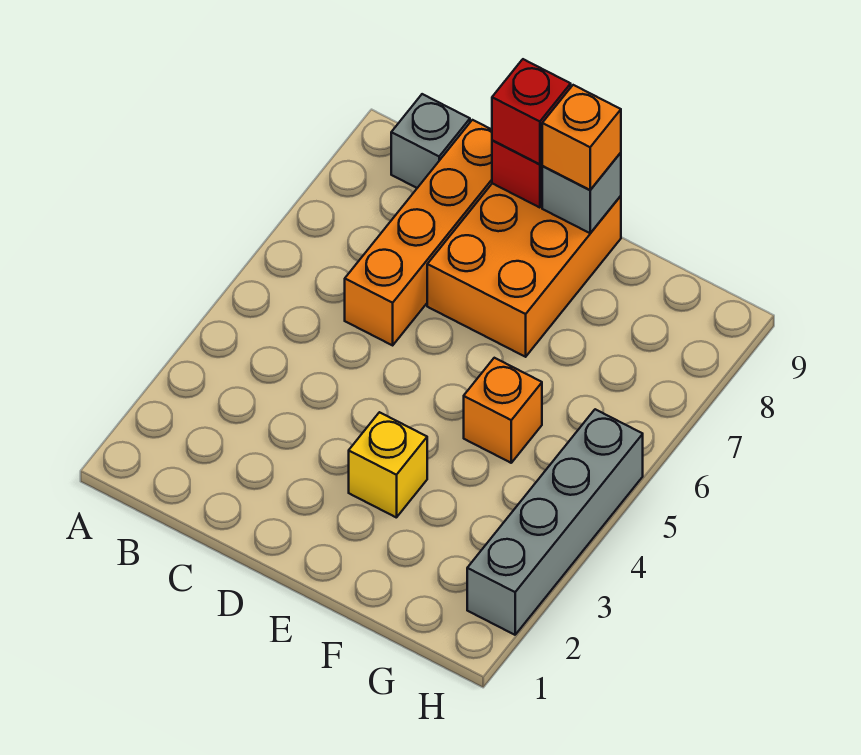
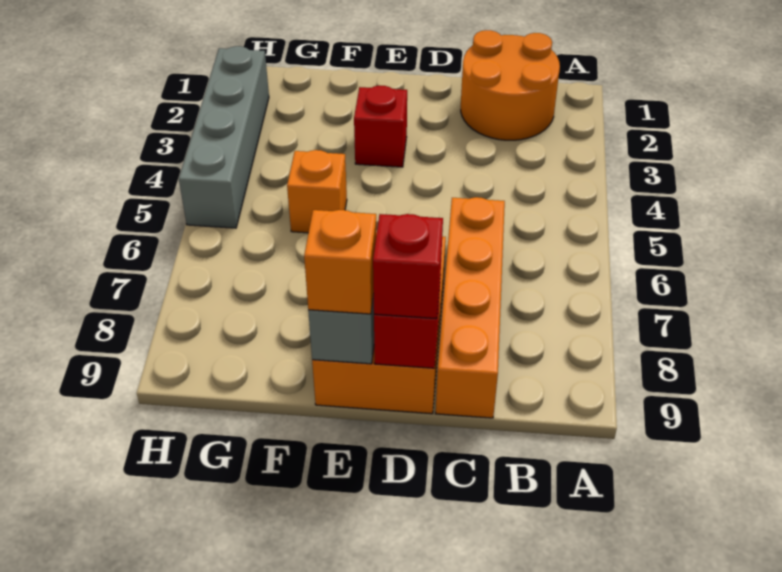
none -> orange 2x2 round brick [461,30,560,140]
grey 1x1 brick [391,94,470,188] -> none
yellow 1x1 brick [349,412,427,518] -> red 1x1 brick [354,86,407,167]

